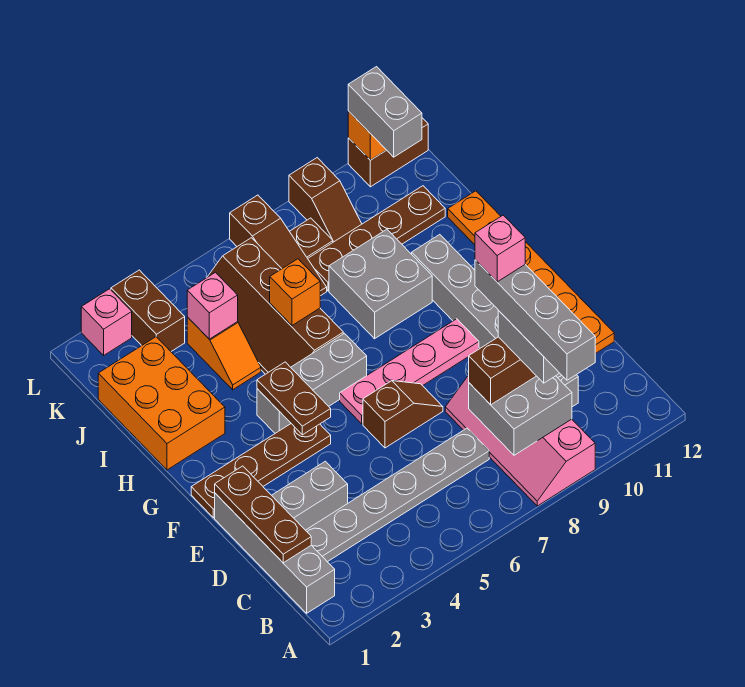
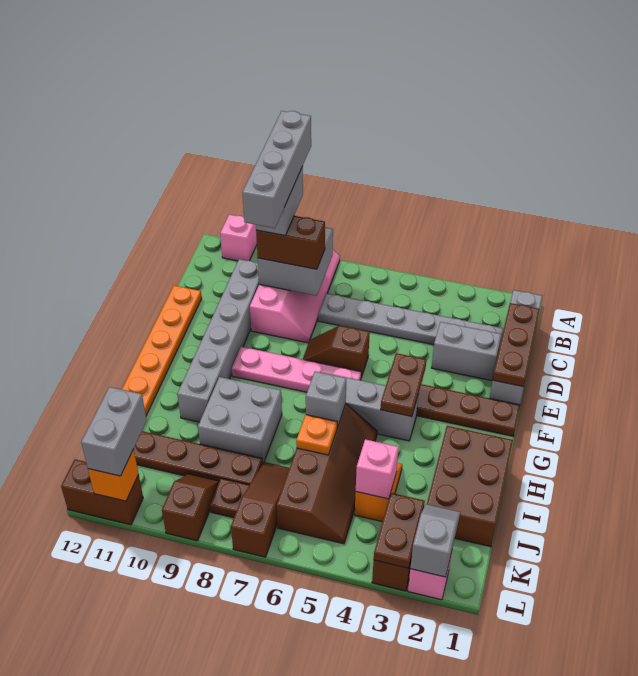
pink 1x1 brick [475,215,525,282] -> pink 1x1 brick moved to [220,215,257,261]
orange 2x3 brick [98,337,225,470] -> brown 2x3 brick [427,426,513,547]
none -> grey 1x1 brick [306,372,346,428]
orange 1x1 brick [270,259,320,325] -> orange 1x1 plate [296,415,337,455]
none -> grey 1x2 slope [410,504,460,577]
none -> brown 1x2 plate [374,493,425,568]

